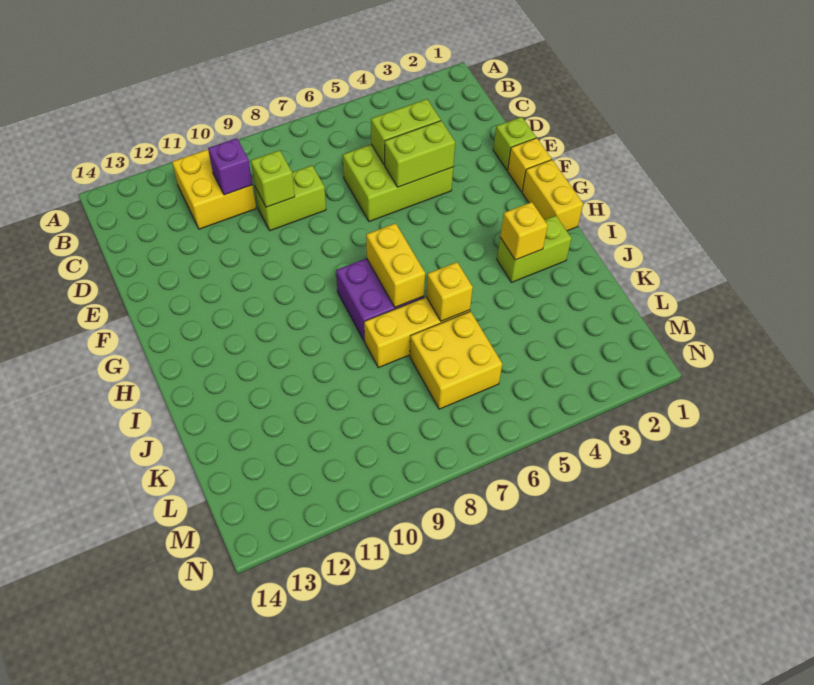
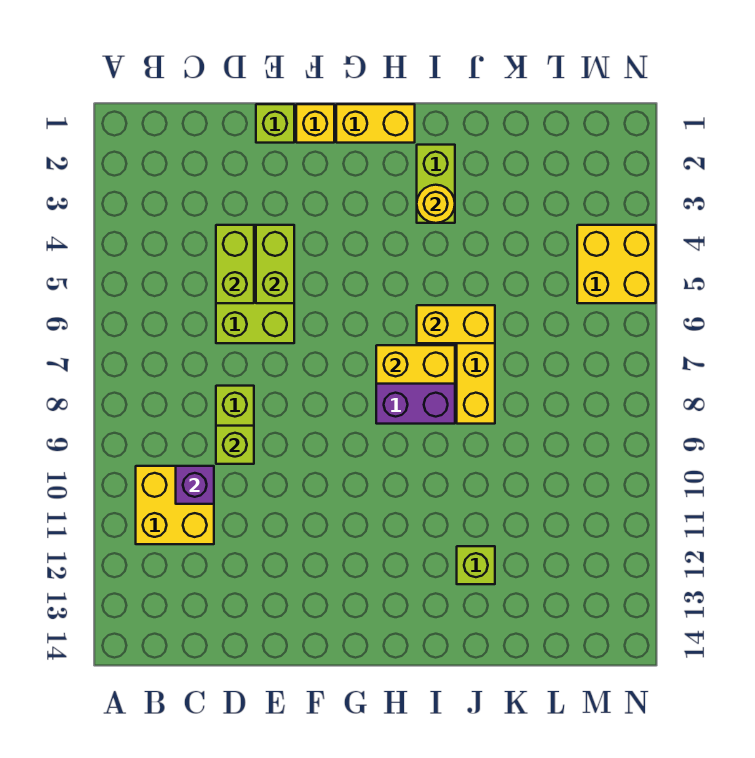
yellow 1x1 brick [500,202,548,260] -> yellow 1x1 round brick [417,185,455,223]
yellow 1x1 brick [426,262,473,321] -> yellow 1x2 brick [417,305,495,343]
none -> lime 1x1 brick [457,546,495,584]
yellow 2x2 brick [410,311,502,409] -> yellow 2x2 brick moved to [577,225,656,303]

